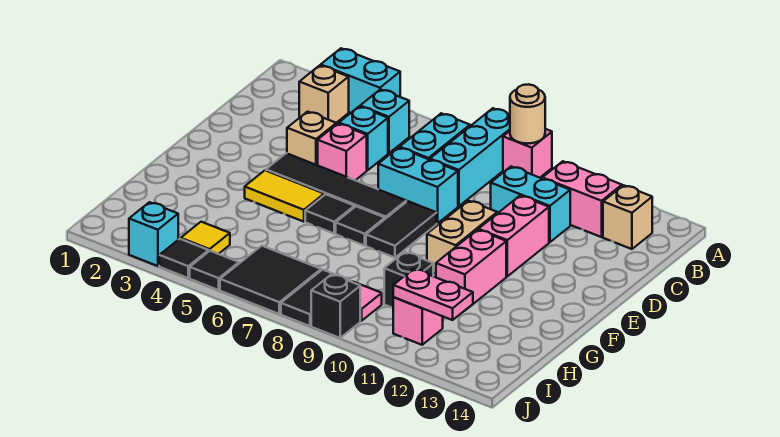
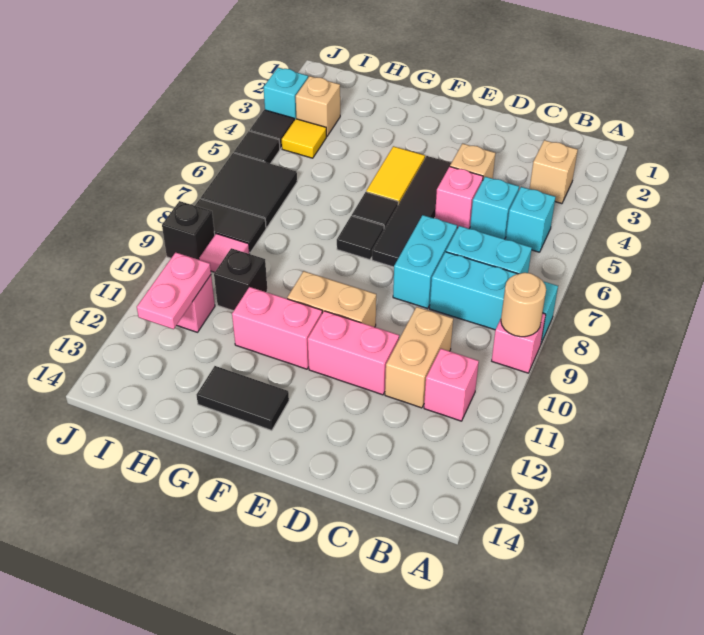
cyan 1x2 brick [321,48,400,113] -> none
pink 1x2 brick [542,161,622,237] -> pink 1x1 brick [424,349,479,421]
tan 1x1 brick [603,185,652,249] -> tan 1x1 brick moved to [296,76,340,137]
cyan 1x2 brick [491,167,570,242] -> tan 1x2 brick [385,307,453,408]
black 1x2 tile [366,201,437,258] -> black 1x2 tile moved to [197,366,289,430]

